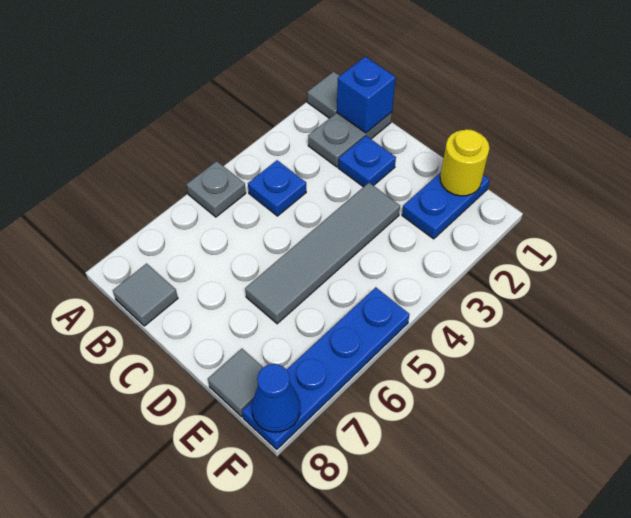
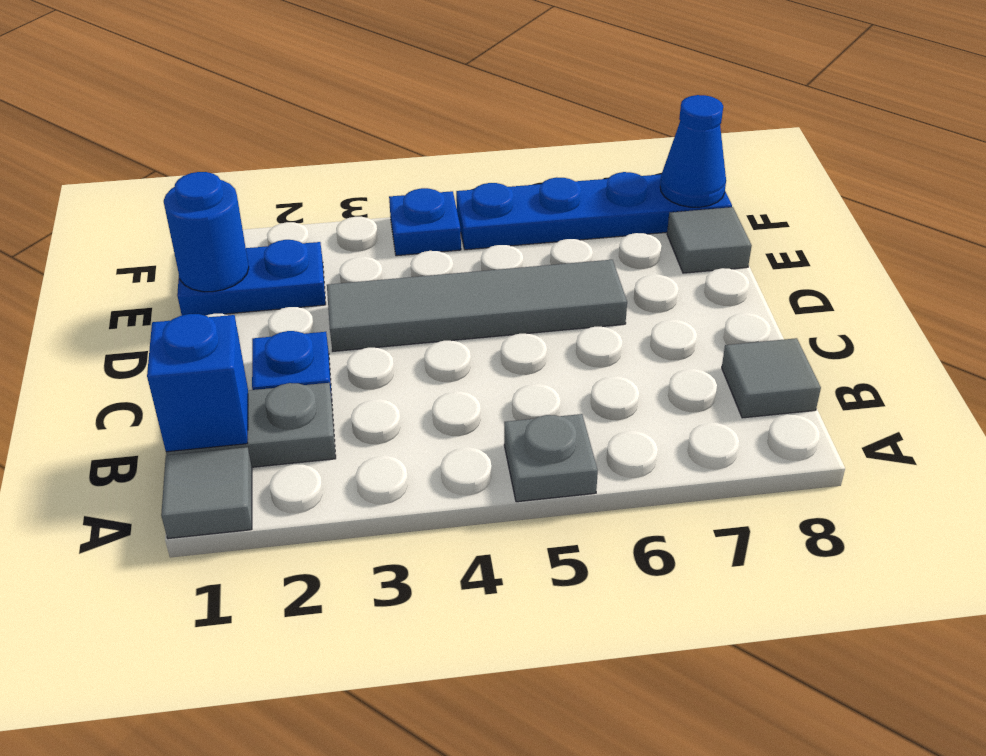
blue 1x1 plate [248,160,306,216] -> blue 1x1 plate moved to [389,188,461,256]
yellow 1x1 round brick [440,129,490,196] -> blue 1x1 round brick [164,172,249,292]

